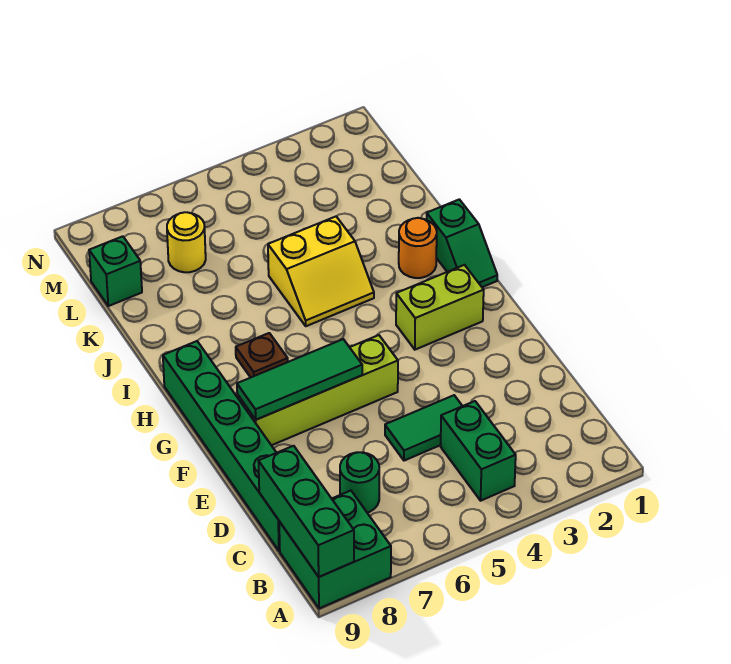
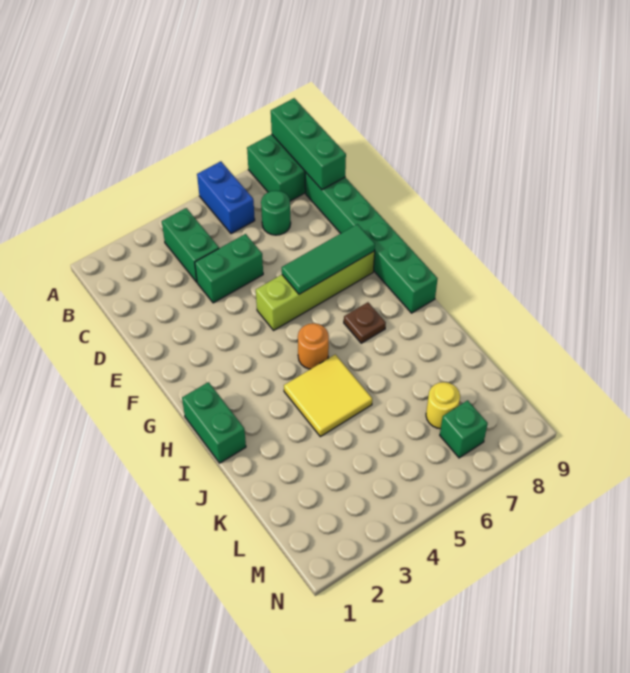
none -> blue 1x2 brick [197,161,255,234]
green 1x2 tile [385,395,462,461] -> green 1x2 brick [195,234,263,303]
lime 1x2 brick [396,265,484,350] -> none
green 1x2 slope [427,199,497,287] -> green 1x2 brick [182,382,246,463]
orange 1x1 round brick [399,218,437,278] -> orange 1x1 round brick moved to [298,323,329,369]
yellow 2x2 slope [268,217,374,326] -> yellow 2x2 tile [284,354,372,437]
green 1x1 brick [89,236,142,306] -> green 1x1 brick moved to [440,400,488,458]

